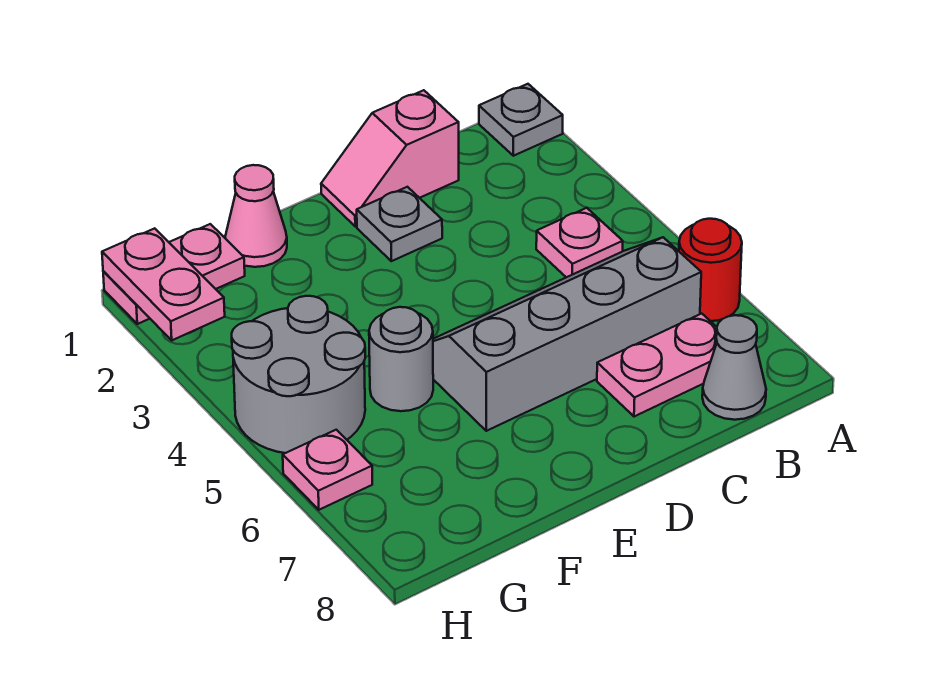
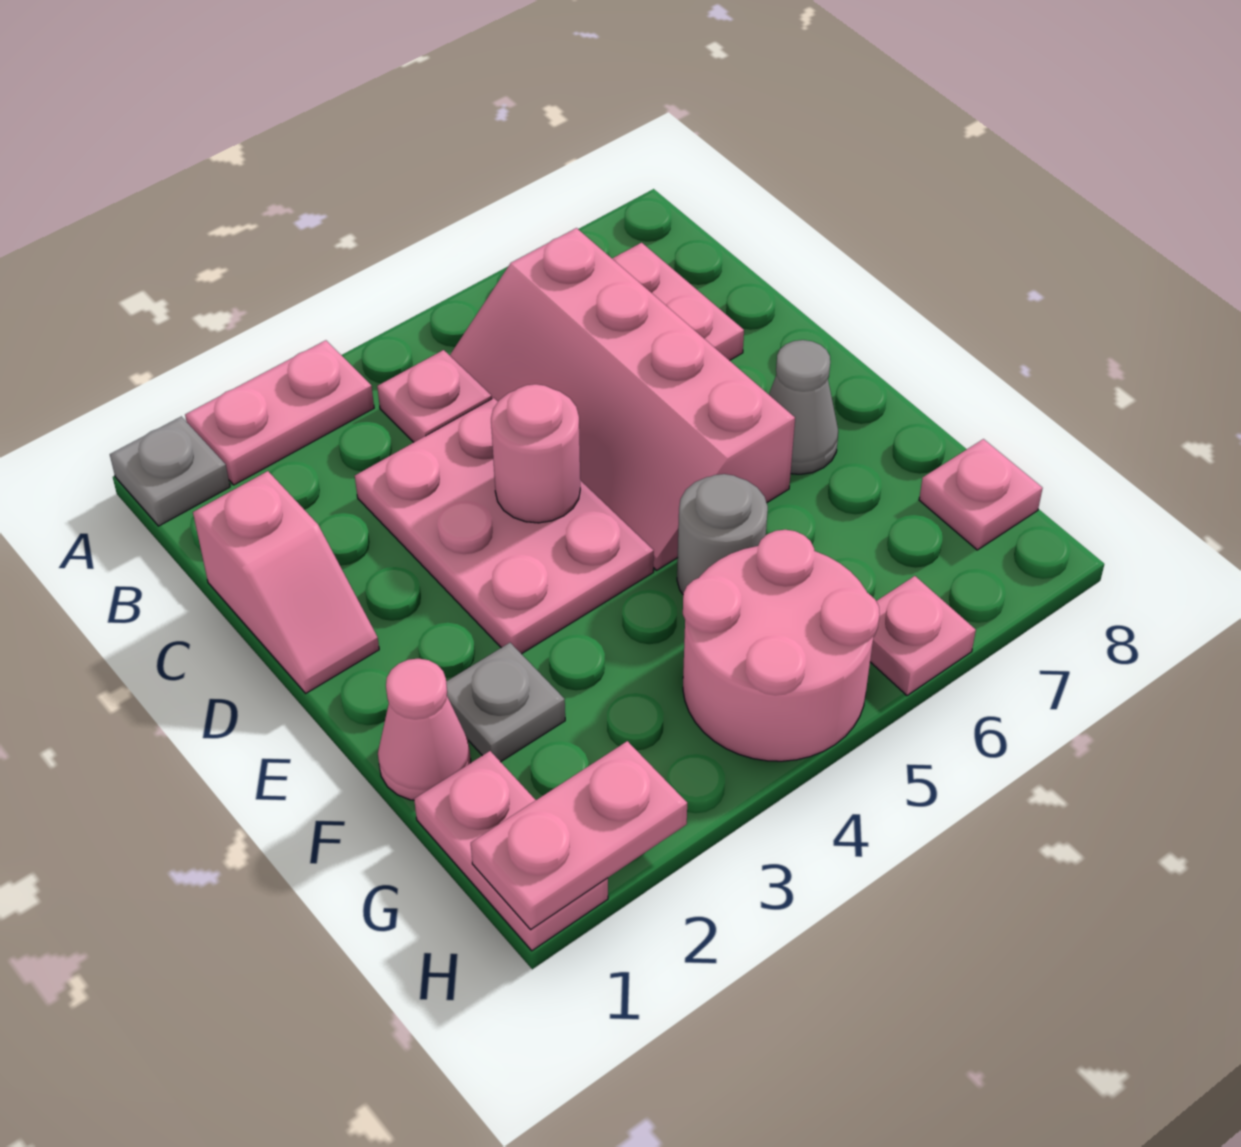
none -> pink 1x2 plate [185,340,374,485]
red 1x1 round brick [679,219,742,321] -> none
grey 2x4 slope [433,237,701,431] -> pink 2x4 slope [450,228,795,570]
grey 1x1 cone [702,315,766,420] -> grey 1x1 cone moved to [769,340,838,474]
none -> pink 2x3 plate [355,398,654,654]
grey 1x1 plate [357,187,442,261] -> grey 1x1 plate moved to [446,643,565,762]
none -> pink 1x1 round brick [491,384,580,523]
grey 2x2 round brick [232,296,365,453] -> pink 2x2 round brick [683,530,880,761]
none -> pink 1x1 plate [919,439,1043,550]

